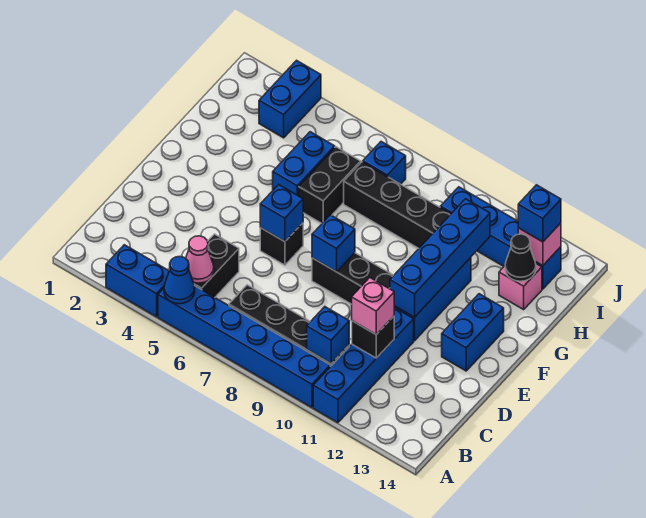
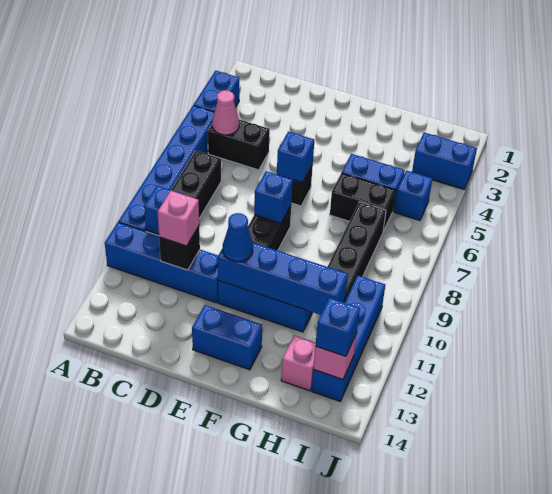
blue 1x1 cone [164,256,195,304] -> blue 1x1 cone moved to [223,213,253,262]
black 1x1 cone [505,234,536,281] -> none
blue 1x1 brick [363,142,406,184] -> blue 1x1 brick moved to [394,170,432,220]

